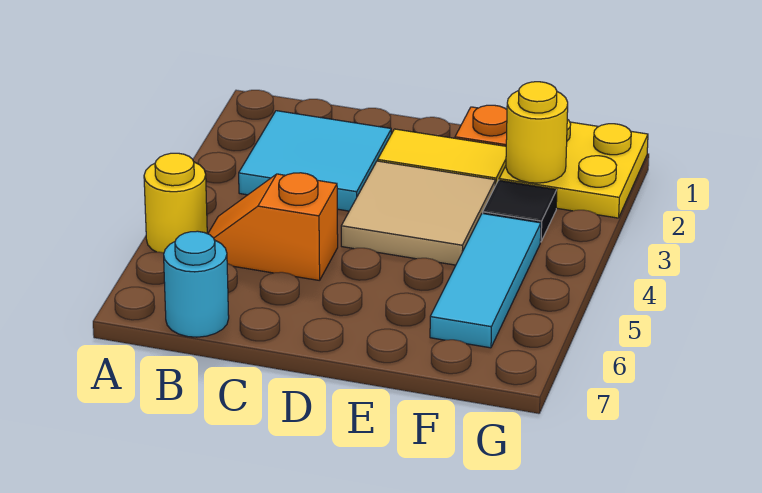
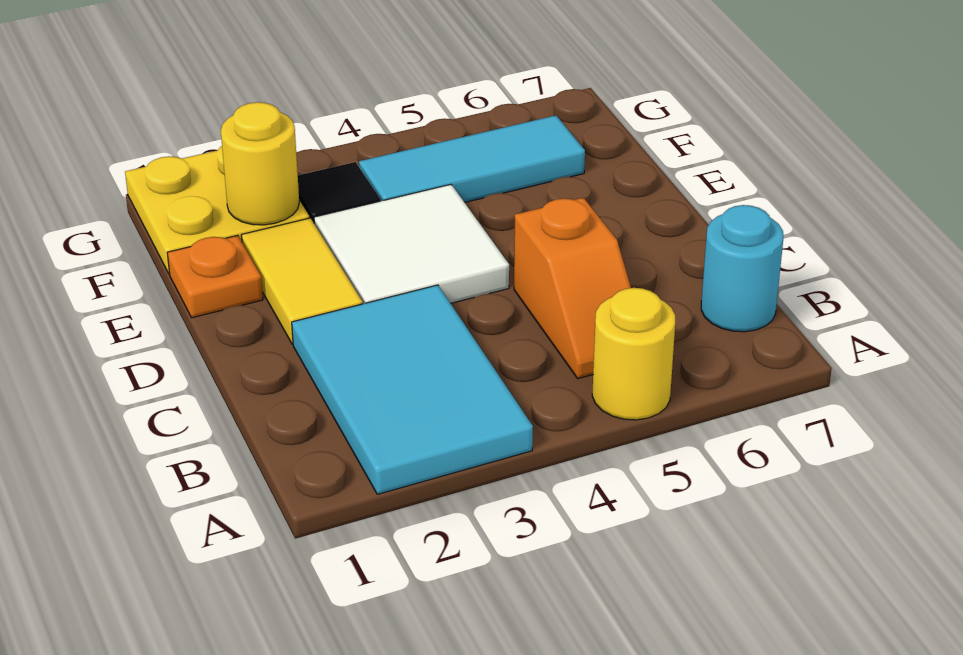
cyan 2x2 tile [239,111,391,211] -> cyan 2x3 tile [292,285,533,494]
tan 2x2 tile [341,161,495,265] -> white 2x2 tile [314,184,509,304]

